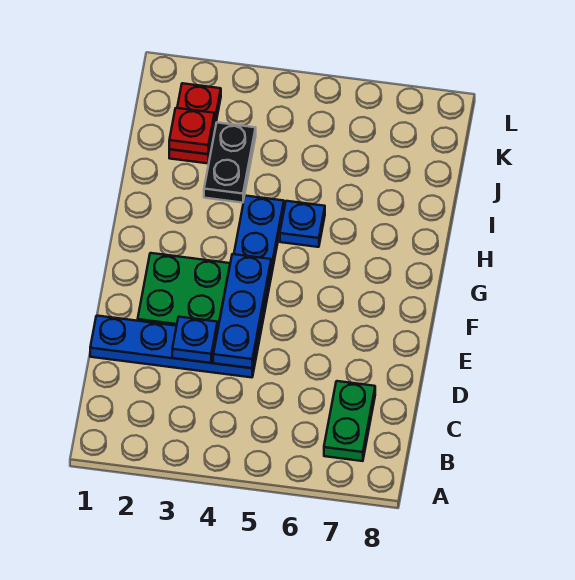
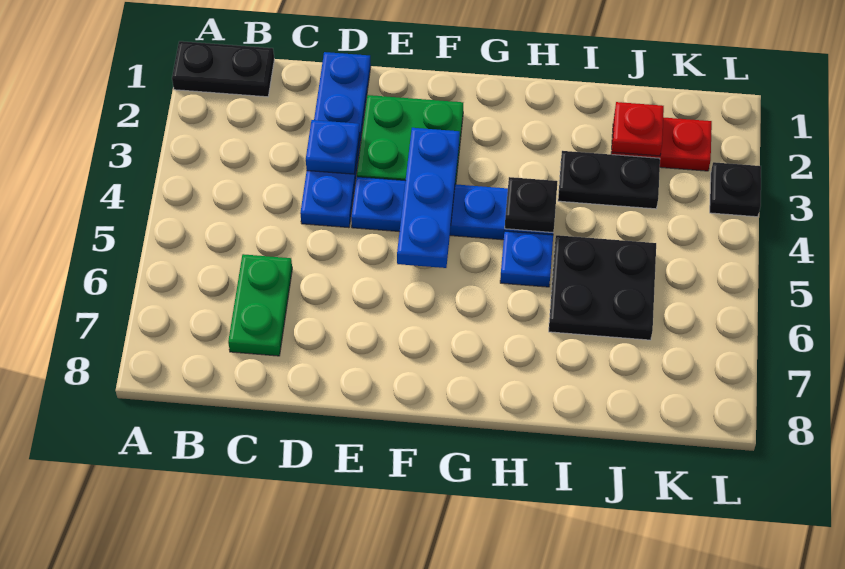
none -> black 1x2 plate [172,41,274,97]
green 1x2 plate [324,381,375,461] -> green 1x2 plate turned to [228,254,292,356]
blue 1x3 plate [213,254,271,368] -> blue 1x3 plate turned to [397,128,460,268]
none -> black 1x1 plate [505,177,558,233]
none -> black 2x2 plate [549,235,656,340]
none -> black 1x1 plate [710,162,761,217]

